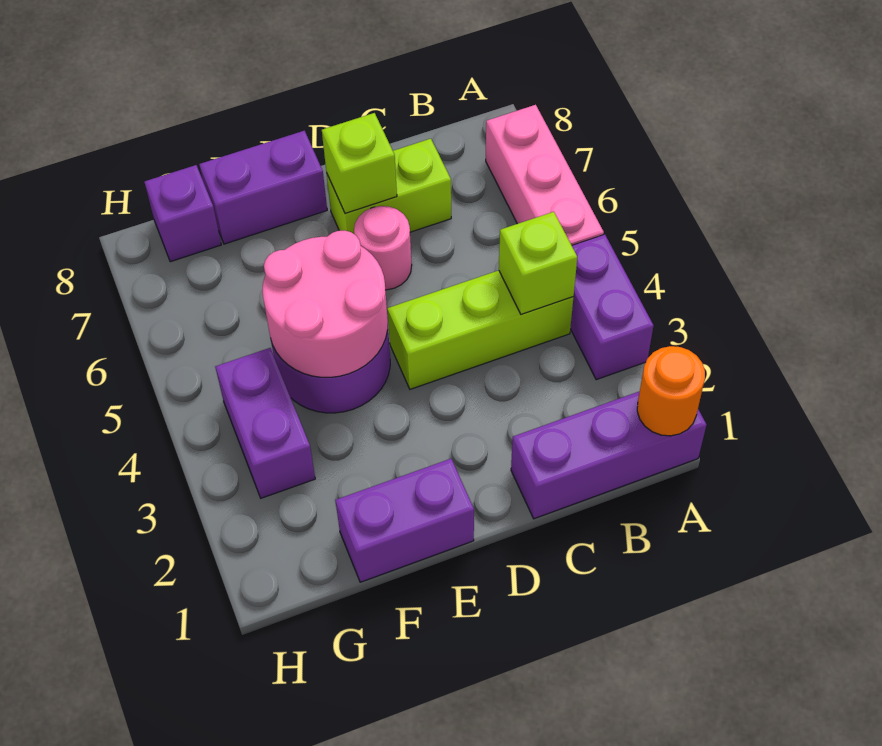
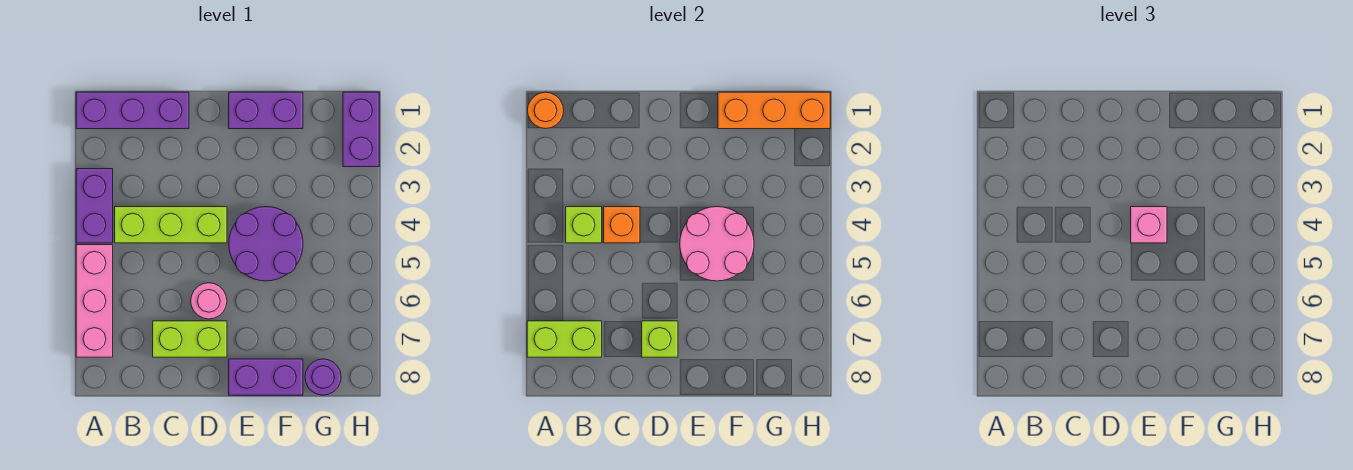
none -> lime 1x2 brick [527,321,602,357]
none -> orange 1x1 brick [604,207,640,243]
none -> pink 1x1 brick [1131,207,1167,243]
none -> orange 1x3 brick [718,92,830,129]
purple 1x2 brick [215,348,315,498] -> purple 1x2 brick moved to [343,92,379,167]
purple 1x1 brick [144,165,221,262] -> purple 1x1 round brick [305,359,341,395]

